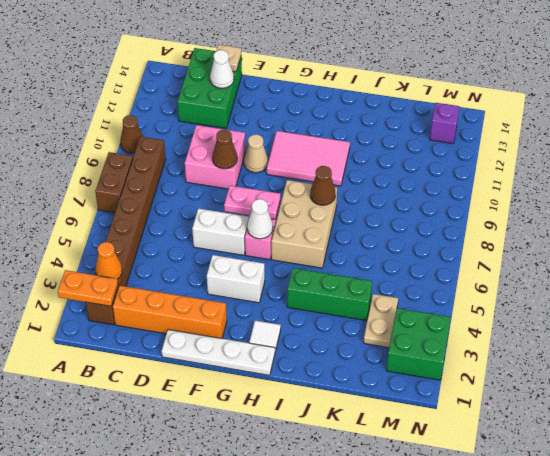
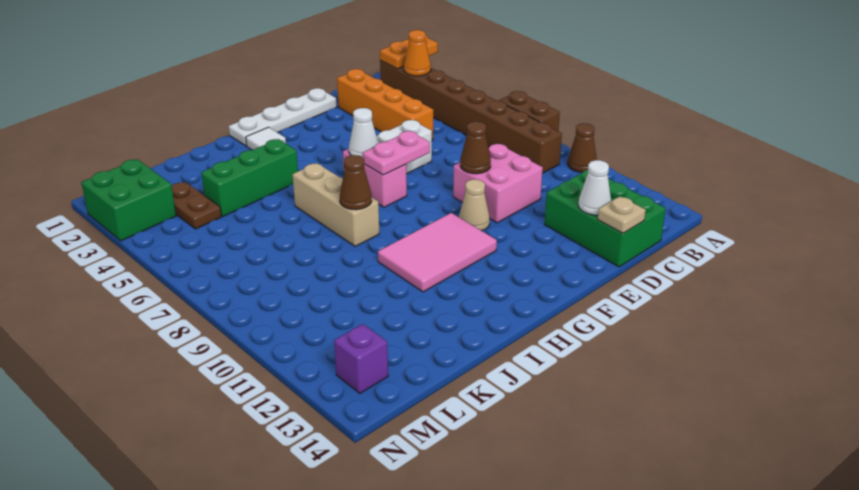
orange 1x4 brick [113,286,227,338] -> orange 1x4 brick turned to [337,69,433,140]
white 1x2 brick [207,255,265,303] -> none
tan 2x3 brick [271,180,337,268] -> tan 1x3 brick [292,163,379,246]
tan 1x2 plate [364,294,398,348] -> brown 1x2 plate [172,182,221,229]

